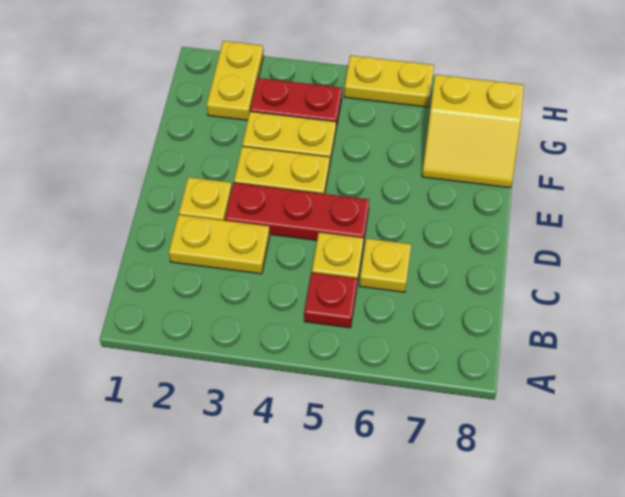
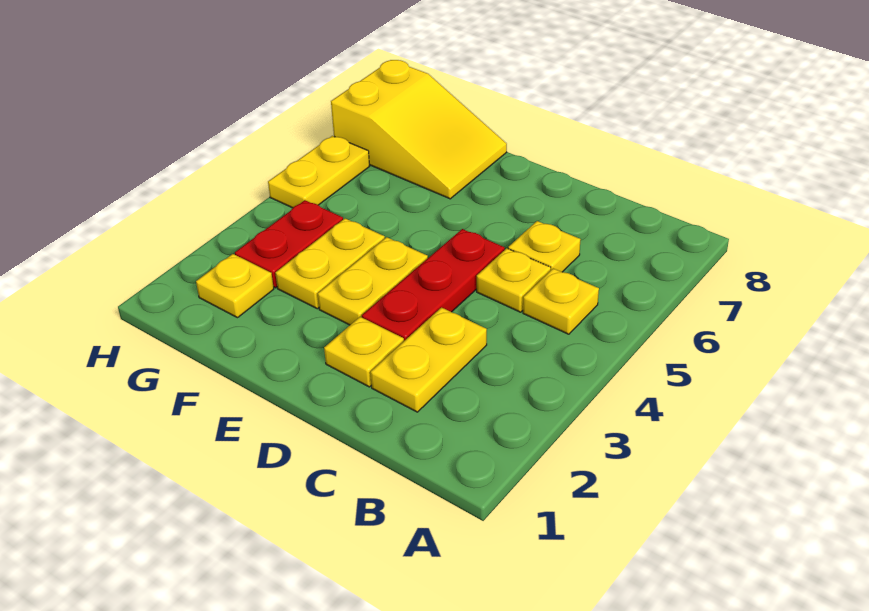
red 1x1 plate [304,272,357,328] -> yellow 1x1 plate [523,268,599,334]
yellow 2x2 slope [422,75,524,188] -> yellow 2x3 slope [331,60,507,199]
yellow 1x2 plate [207,41,264,120] -> yellow 1x1 plate [196,254,274,318]

